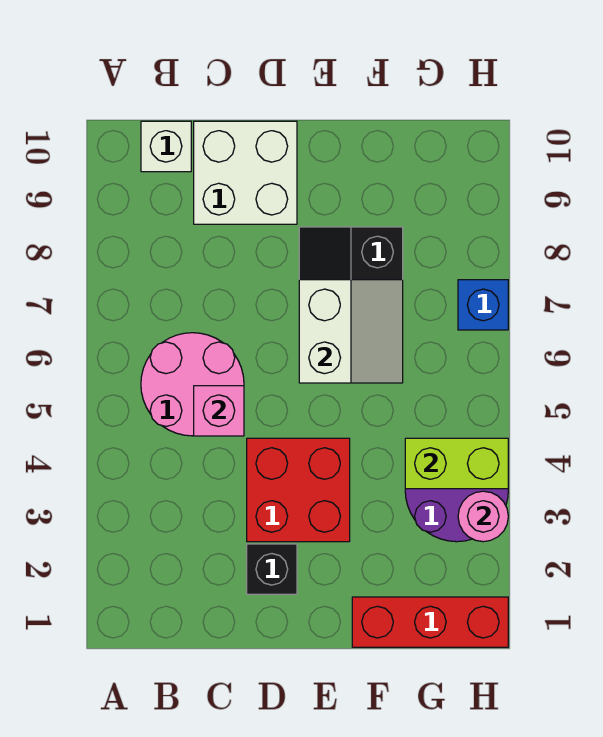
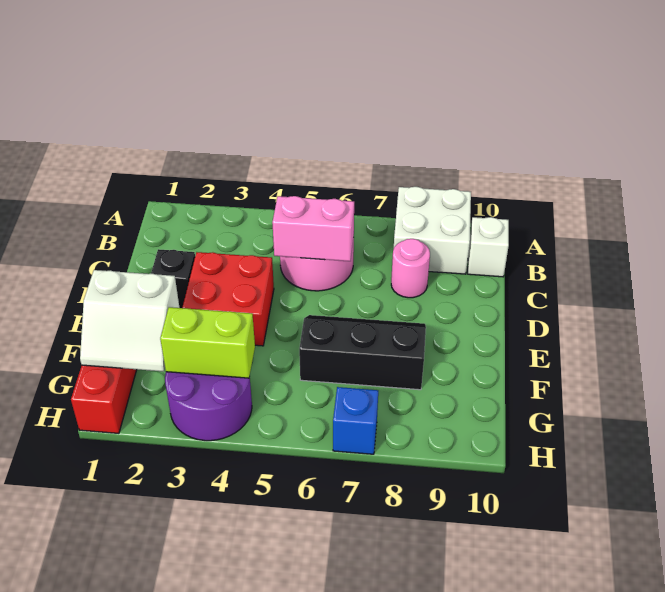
pink 1x1 brick [194,386,244,436] -> pink 1x2 brick [272,196,354,261]
white 2x2 brick [194,121,297,224] -> white 2x2 brick moved to [394,187,471,274]
white 2x2 slope [299,280,403,383] -> white 2x2 slope moved to [80,270,179,372]
lime 1x2 brick [405,438,508,489] -> lime 1x2 brick turned to [160,307,255,378]
pink 1x1 round brick [458,491,508,542] -> pink 1x1 round brick moved to [391,239,430,298]

